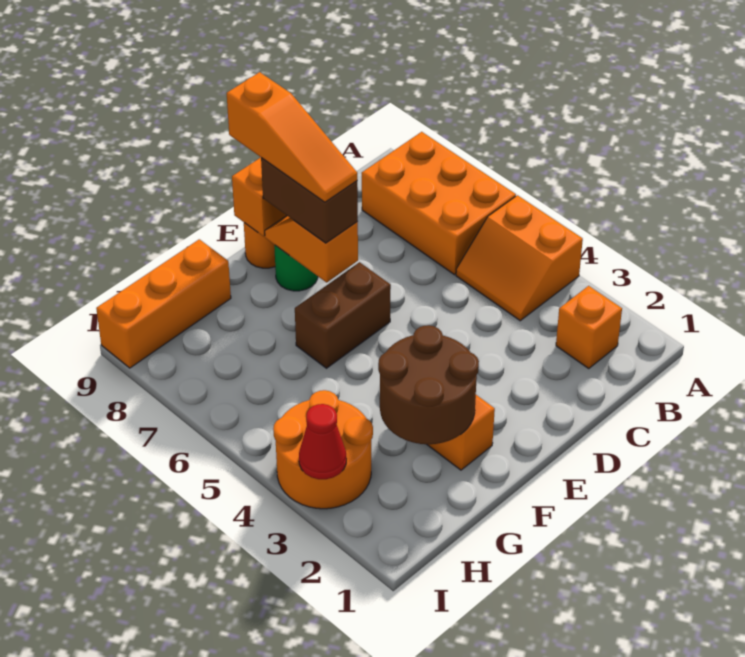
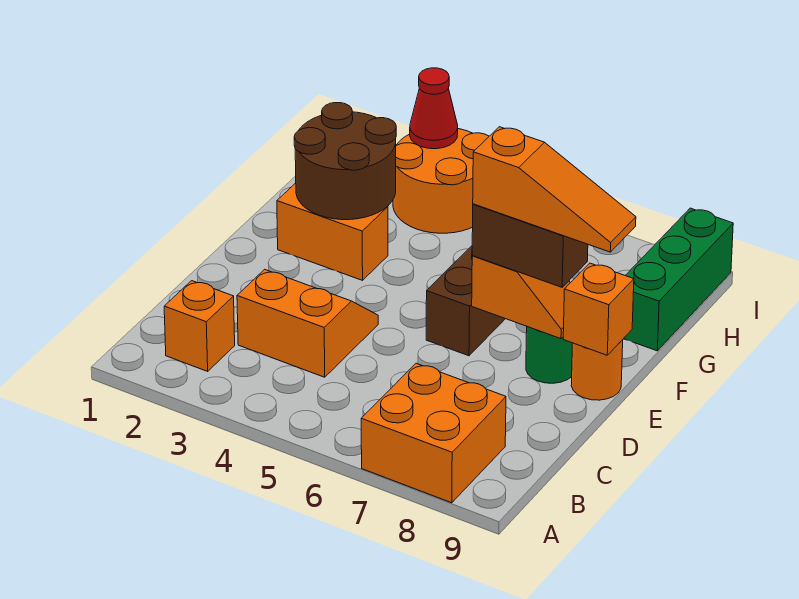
orange 2x2 slope [456,195,583,321] -> orange 2x2 slope moved to [237,269,378,377]
orange 2x3 brick [362,132,516,275] -> orange 2x2 brick [361,363,506,503]
orange 1x3 slope [227,72,357,202] -> orange 1x3 slope turned to [473,127,636,252]
orange 1x3 brick [96,239,231,368] -> green 1x3 brick [624,208,733,351]

